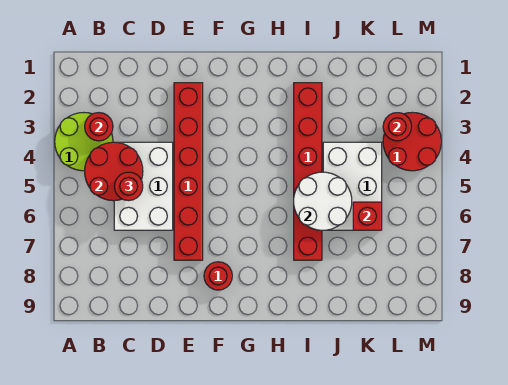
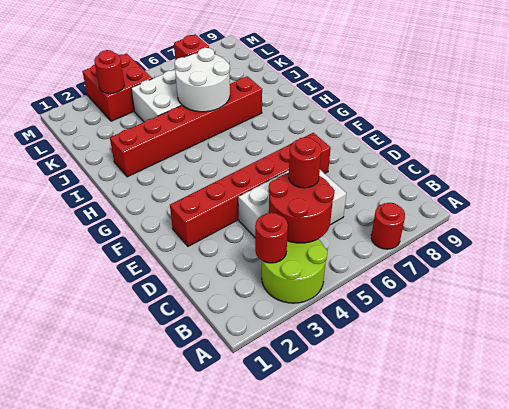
red 1x1 round brick [204,262,232,290] -> red 1x1 round brick moved to [371,203,405,249]
red 2x2 round brick [383,112,441,171] -> red 2x2 brick [83,53,152,121]

